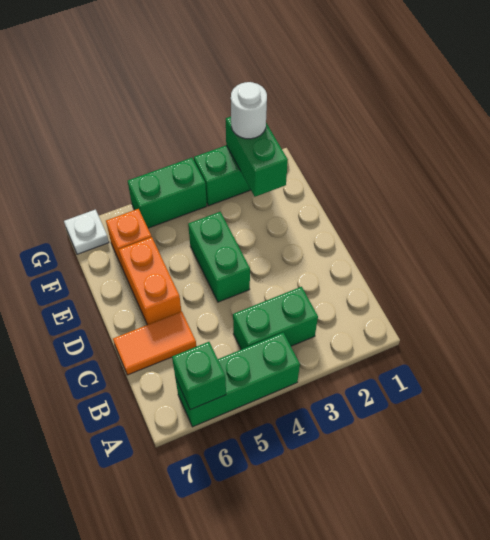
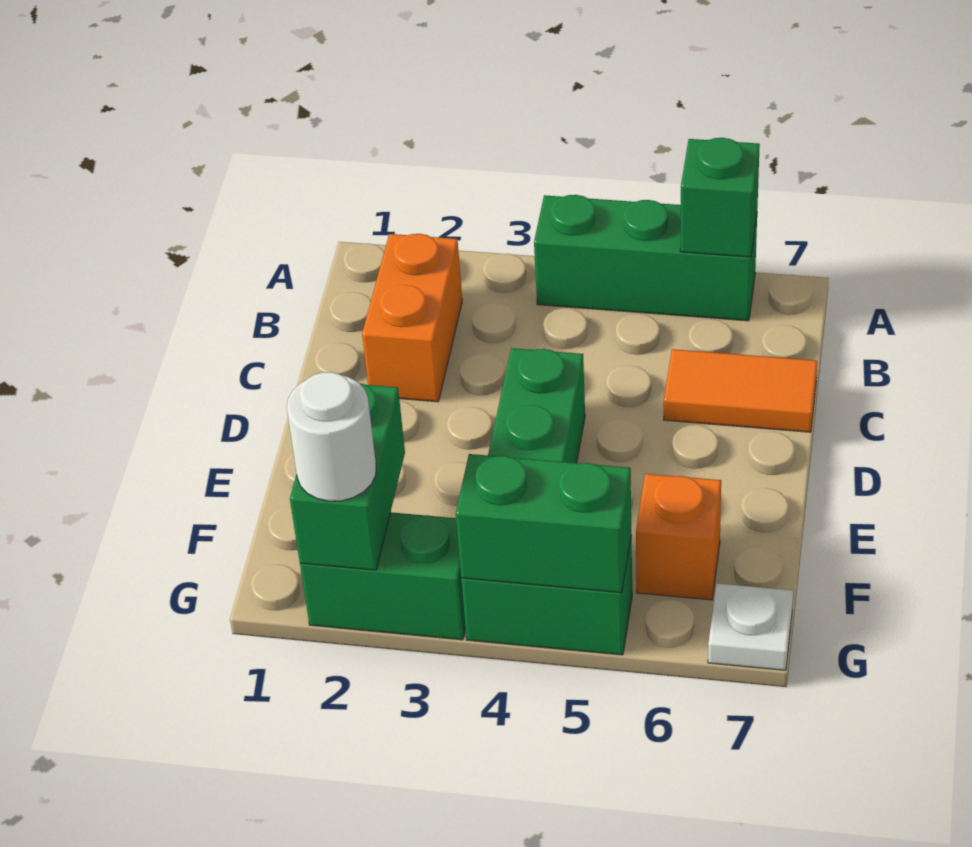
green 1x2 brick [233,287,318,350] -> green 1x2 brick moved to [456,454,631,593]
orange 1x2 brick [119,237,181,325] -> orange 1x2 brick moved to [362,234,462,402]

